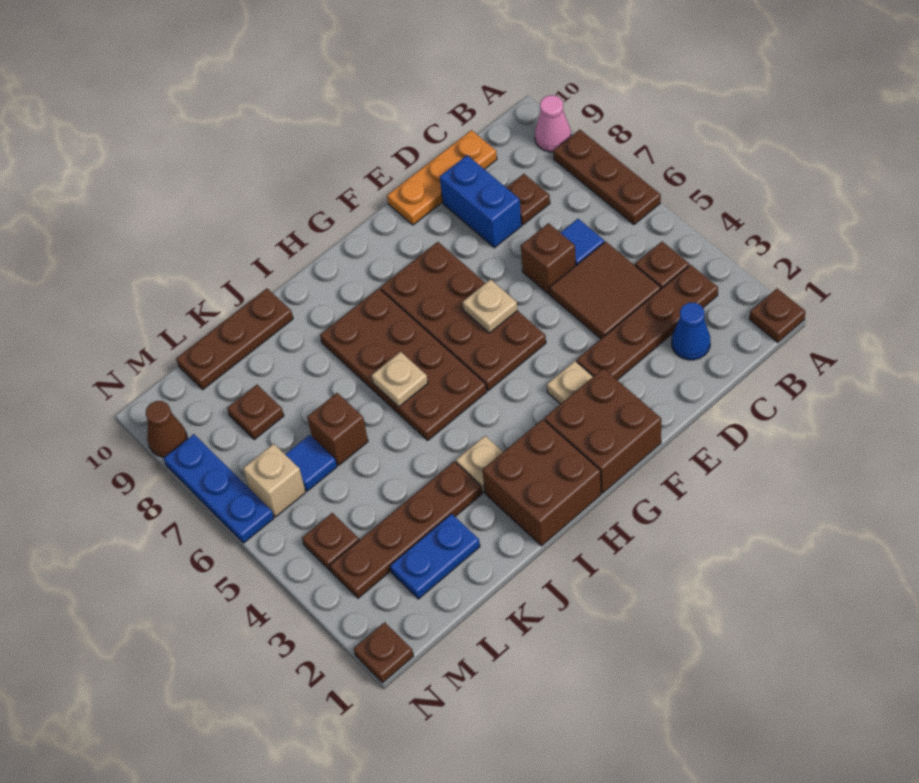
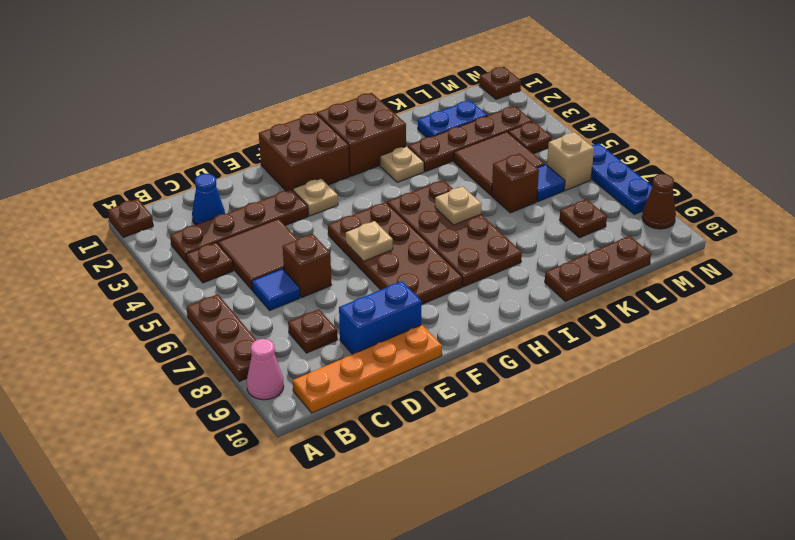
orange 1x3 plate [387,130,497,225] -> orange 1x4 plate [293,325,442,413]
blue 1x2 brick [440,155,522,248] -> blue 1x2 brick turned to [339,281,421,354]
none -> brown 2x2 tile [454,132,545,195]

